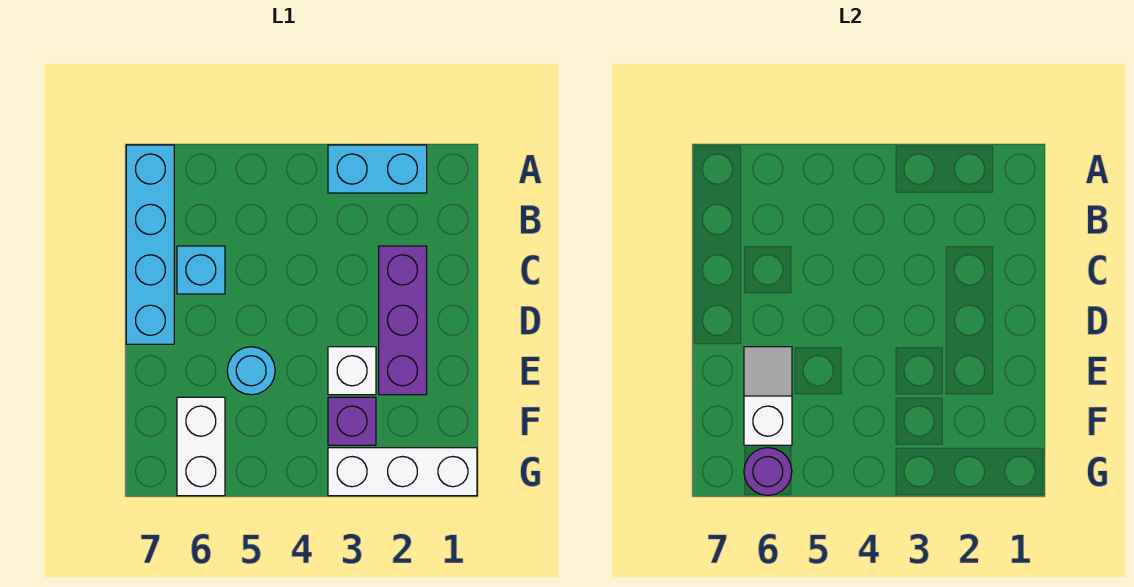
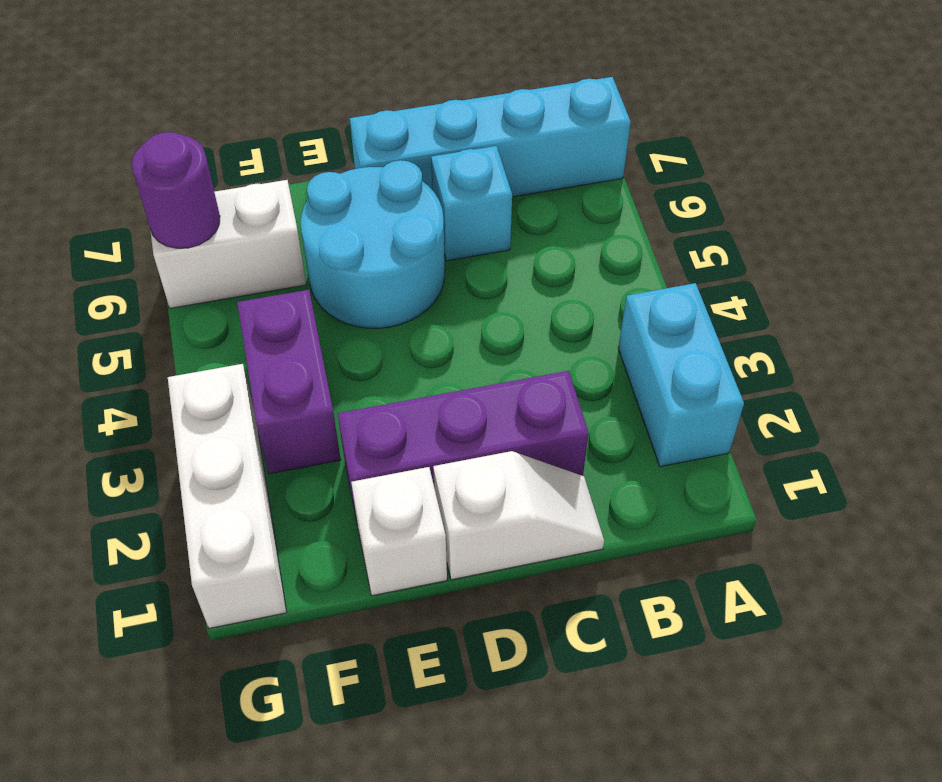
white 1x1 brick [328,347,376,395] -> white 1x1 brick moved to [351,467,447,596]
cyan 1x1 round brick [227,347,275,395] -> cyan 2x2 round brick [301,160,445,328]
white 1x2 slope [744,347,792,445] -> white 1x2 slope moved to [433,451,604,580]
purple 1x1 brick [328,397,376,445] -> purple 1x2 brick [237,290,341,474]

